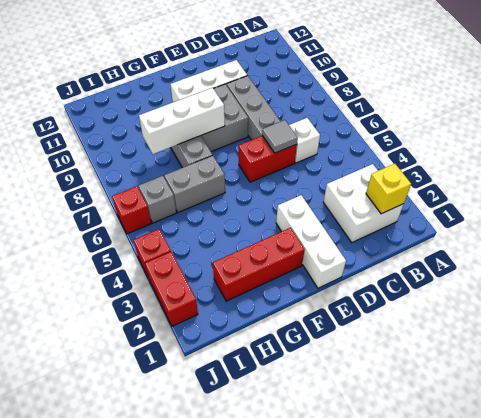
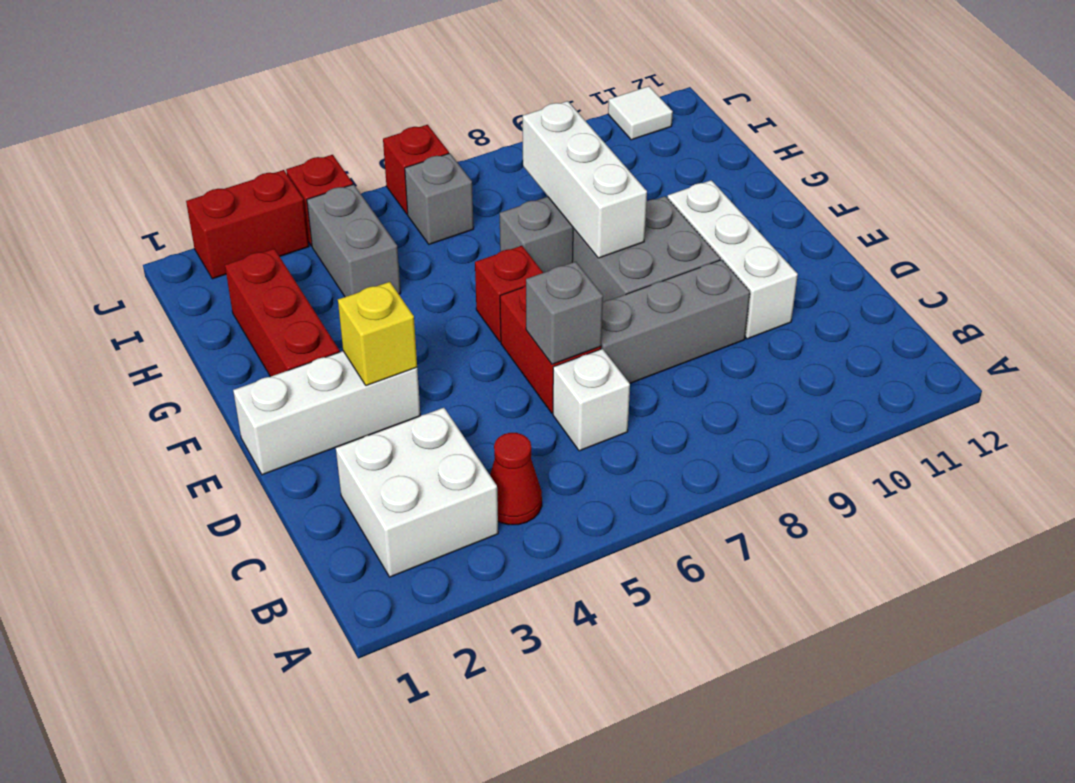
yellow 1x1 brick [366,164,411,214] -> yellow 1x1 brick moved to [338,282,417,386]
none -> red 1x1 cone [490,433,542,525]
grey 1x1 tile [262,120,298,153] -> grey 1x1 brick [526,262,603,364]
none -> red 1x1 brick [475,246,543,342]
grey 1x2 brick [164,156,225,212] -> grey 1x2 brick moved to [307,184,401,297]
none -> white 1x1 tile [608,86,673,140]

